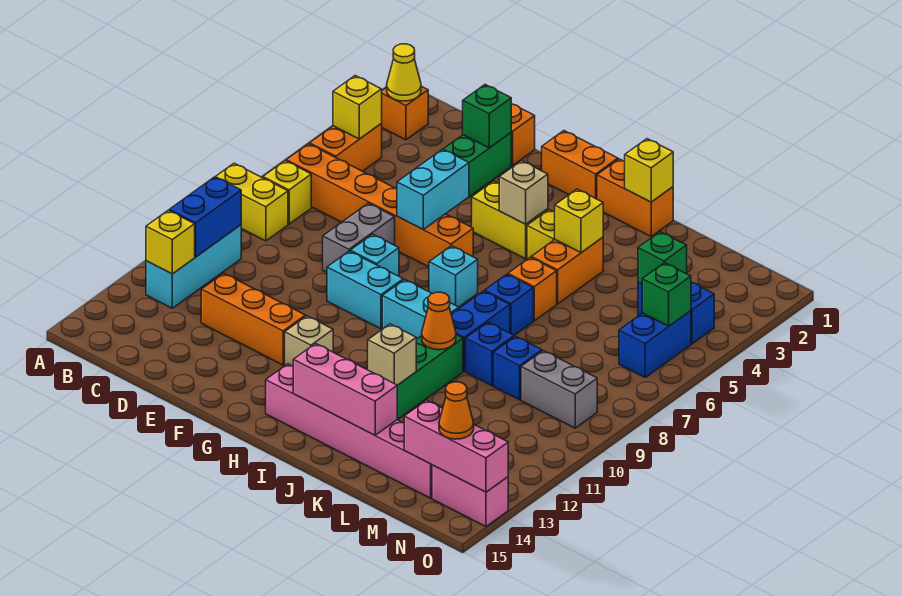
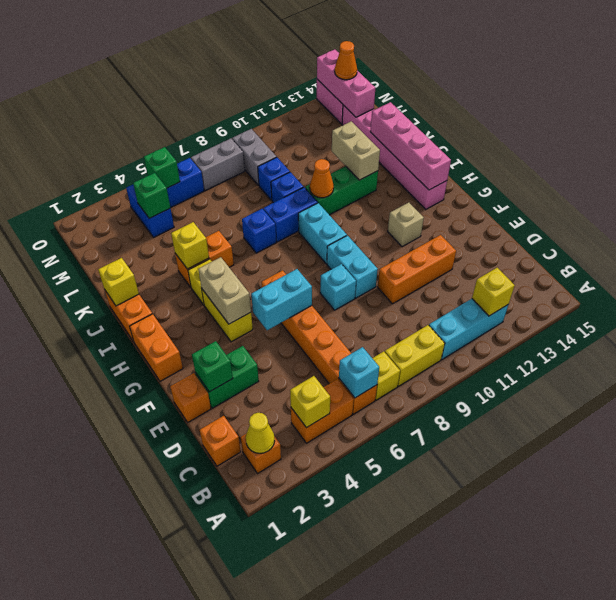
yellow 1x2 brick [216,163,288,241] -> yellow 1x2 brick turned to [385,325,445,386]
blue 1x2 brick [169,177,241,257] -> none
orange 1x3 brick [201,273,306,365] -> orange 1x3 brick turned to [378,235,456,304]
grey 1x2 brick [323,203,395,272] -> grey 1x2 brick moved to [191,138,245,191]
tan 1x1 brick [499,161,548,224] -> tan 1x2 brick [198,257,251,324]
cyan 1x1 brick [429,246,478,307] -> cyan 1x1 brick moved to [339,347,379,398]
pink 1x3 brick [293,343,397,435] -> pink 1x4 brick [370,102,451,190]
orange 1x1 brick [508,257,557,321] -> orange 1x1 brick moved to [199,416,241,466]
tan 1x1 brick [368,324,416,385] -> tan 1x2 brick [332,121,380,180]

